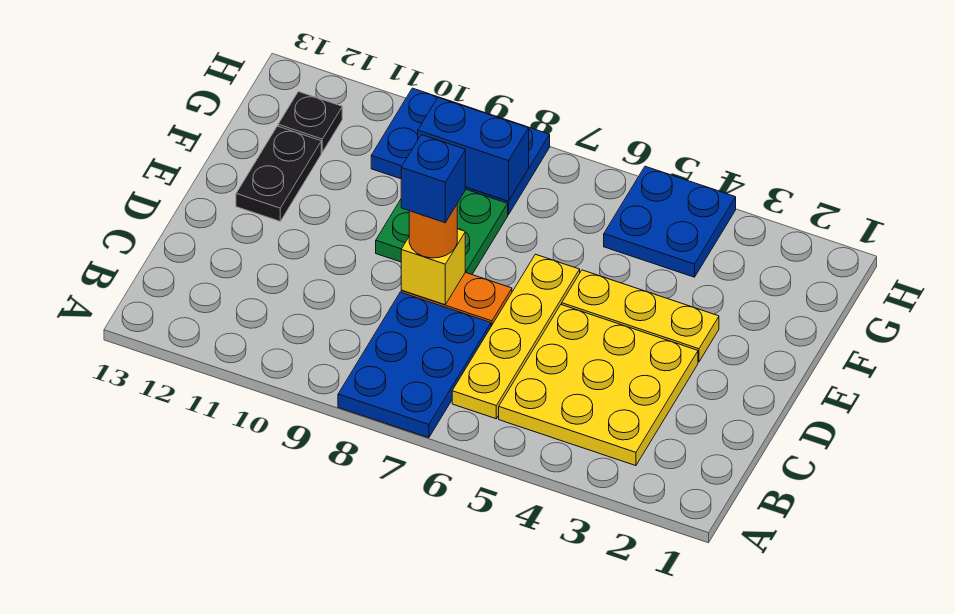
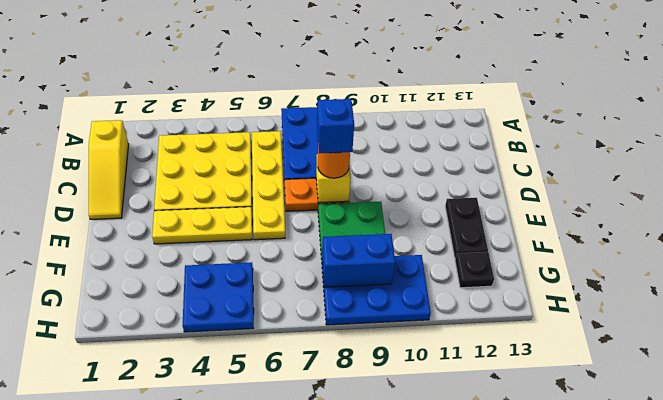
none -> yellow 1x3 slope [89,120,129,219]

